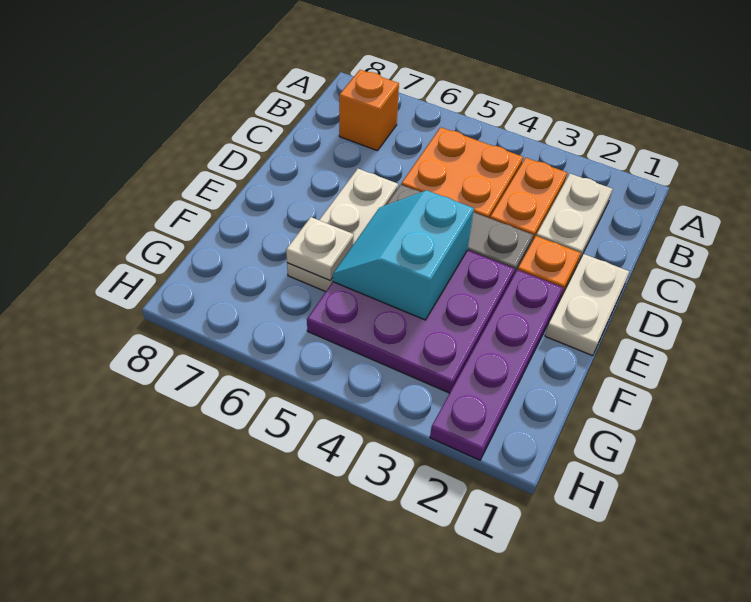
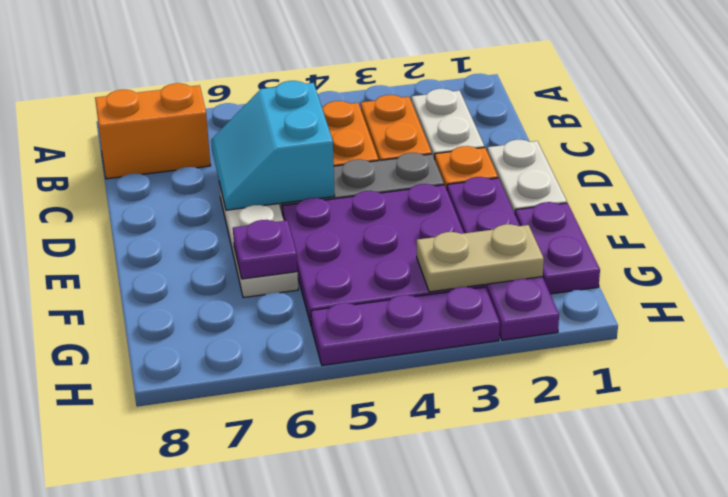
orange 1x1 brick [339,70,399,151] -> orange 1x2 brick [95,83,210,179]
cyan 2x2 slope [333,190,474,320] -> cyan 2x2 slope moved to [211,81,335,210]
none -> purple 1x2 plate [515,202,600,294]
white 1x1 plate [286,217,354,280] -> purple 1x1 plate [233,220,298,279]
none -> tan 1x2 plate [417,224,544,292]
none -> purple 1x3 plate [311,287,500,366]

